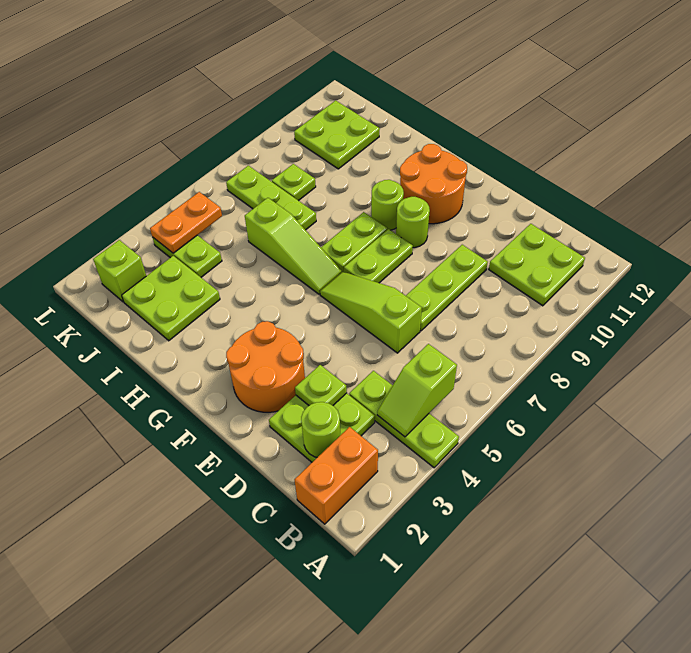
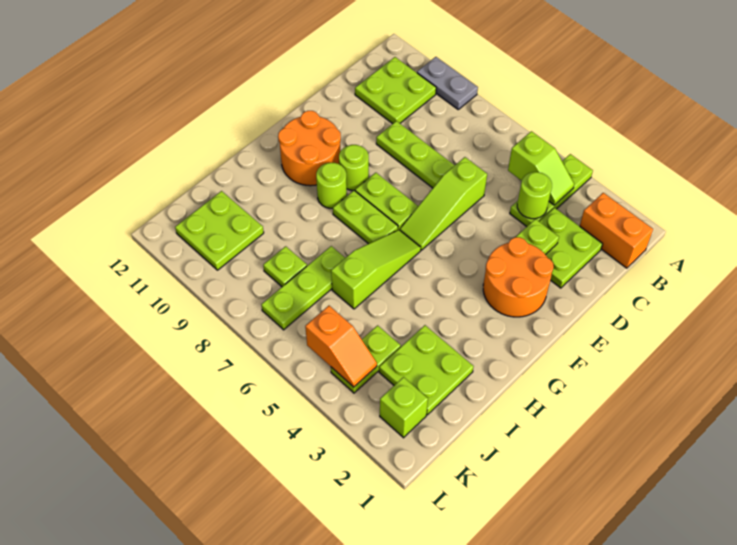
none -> grey 1x2 plate [417,57,478,109]
lime 1x1 round brick [301,402,340,457] -> lime 1x1 round brick moved to [517,172,552,219]
orange 1x2 plate [150,192,222,253] -> orange 1x2 slope [305,306,377,387]

